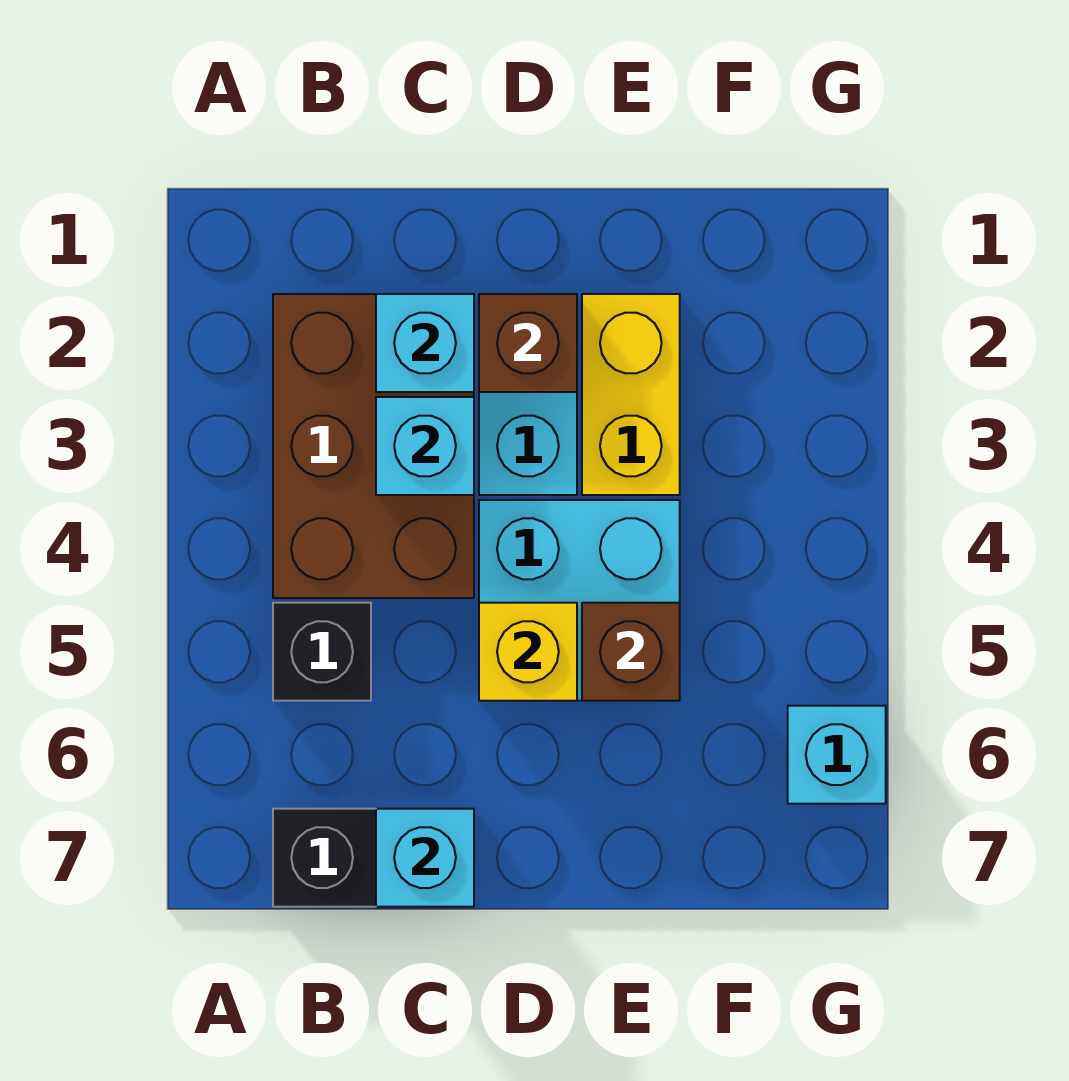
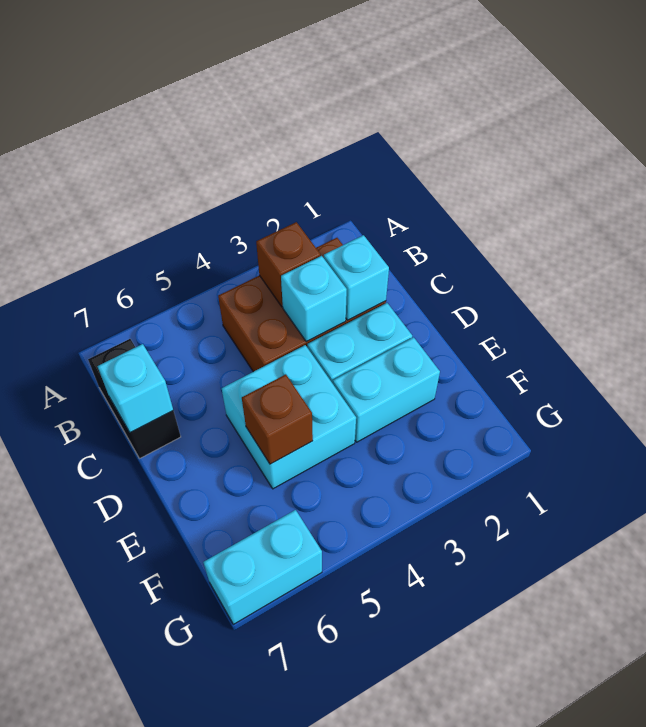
black 1x1 brick [273,603,371,701] -> none
brown 1x1 brick [479,294,577,392] -> brown 1x1 brick moved to [256,222,321,307]
yellow 1x1 brick [479,603,577,701] -> none
yellow 1x2 brick [582,294,680,495] -> cyan 1x2 brick [333,337,440,442]
cyan 1x1 brick [788,706,886,804] -> cyan 1x2 brick [203,510,322,624]

